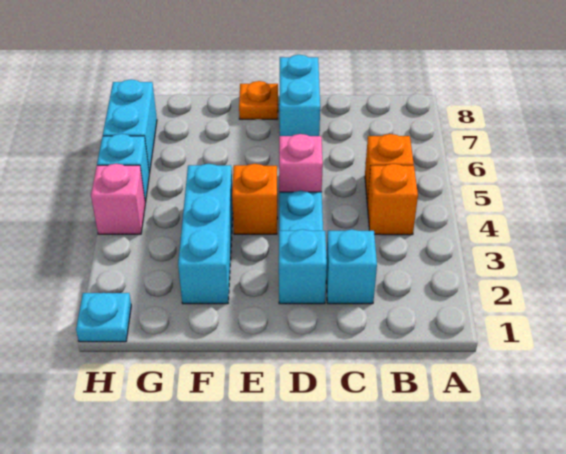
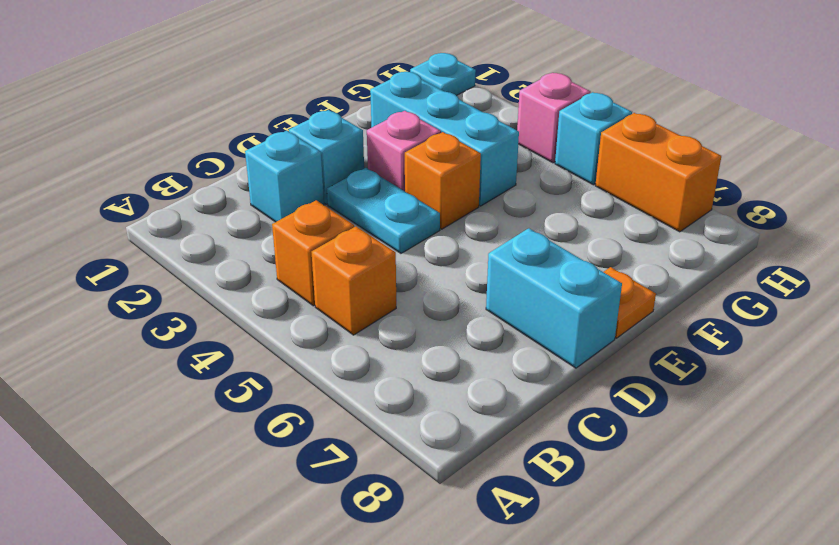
pink 1x1 brick [279,134,323,192] -> pink 1x1 brick moved to [367,111,441,191]
cyan 1x2 brick [103,79,157,173] -> orange 1x2 brick [595,113,721,232]

